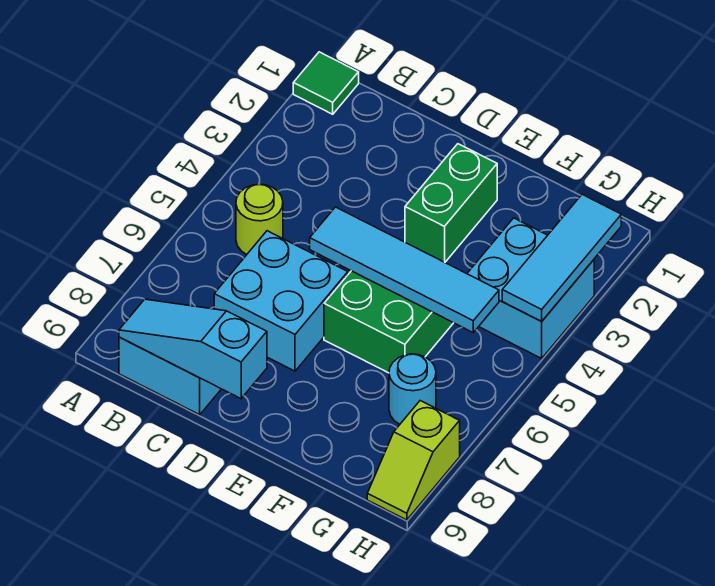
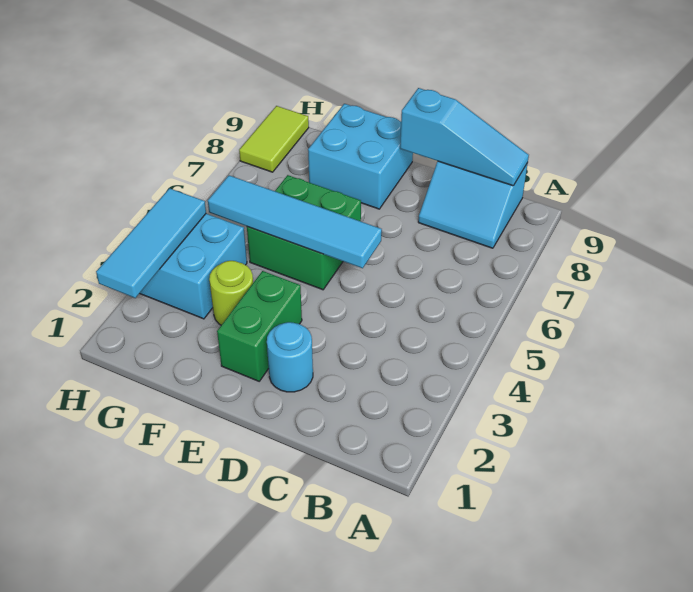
green 1x1 tile [293,52,359,114] -> none
lime 1x1 round brick [236,184,283,255] -> lime 1x1 round brick moved to [209,261,253,325]
cyan 2x2 brick [214,231,348,371] -> cyan 2x2 brick moved to [308,104,413,209]
cyan 1x1 round brick [389,354,436,424] -> cyan 1x1 round brick moved to [267,322,313,392]
lime 1x2 slope [367,401,460,520] -> lime 1x2 tile [239,106,309,172]

